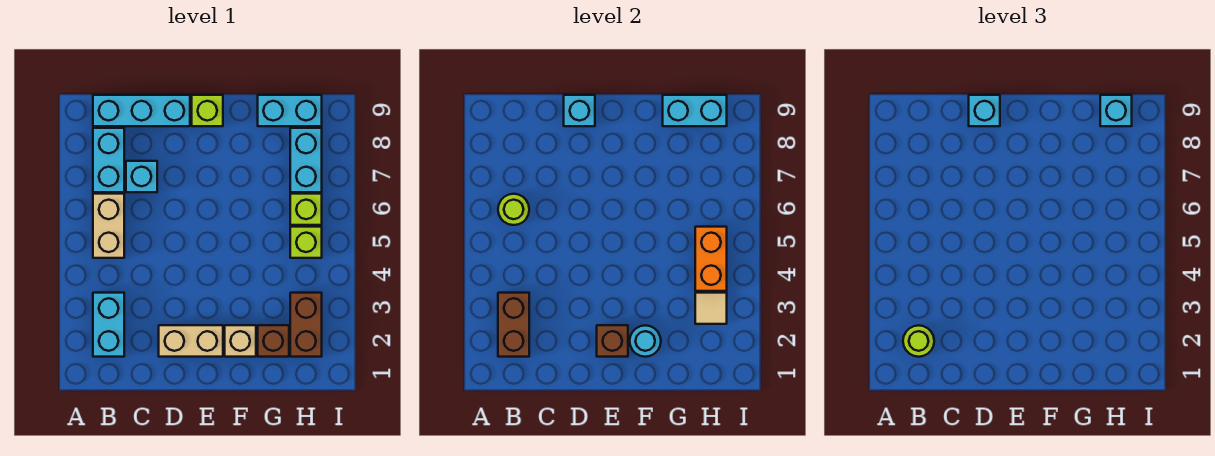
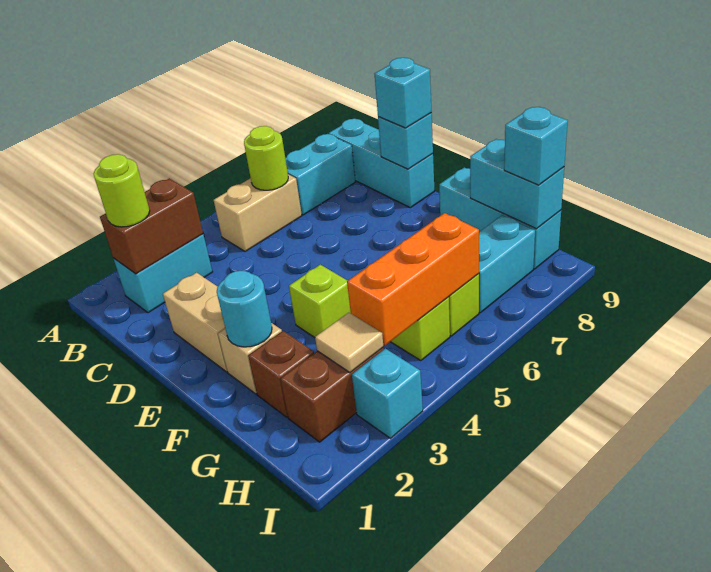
cyan 1x1 brick [126,161,157,192] -> cyan 1x1 brick moved to [352,348,423,438]
brown 1x1 brick [597,325,628,357] -> none
lime 1x1 brick [192,95,223,126] -> lime 1x1 brick moved to [289,265,351,337]
cyan 1x2 brick [258,95,322,126] -> cyan 1x3 brick [439,167,561,269]
orange 1x2 brick [695,227,727,291] -> orange 1x3 brick [347,213,479,345]

